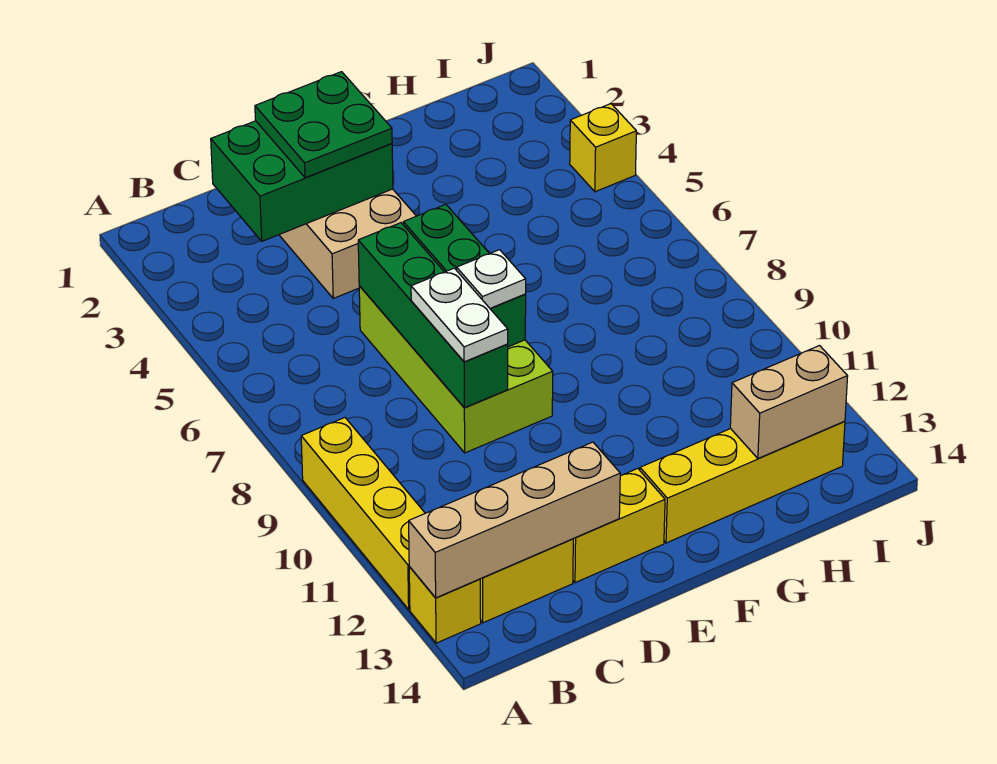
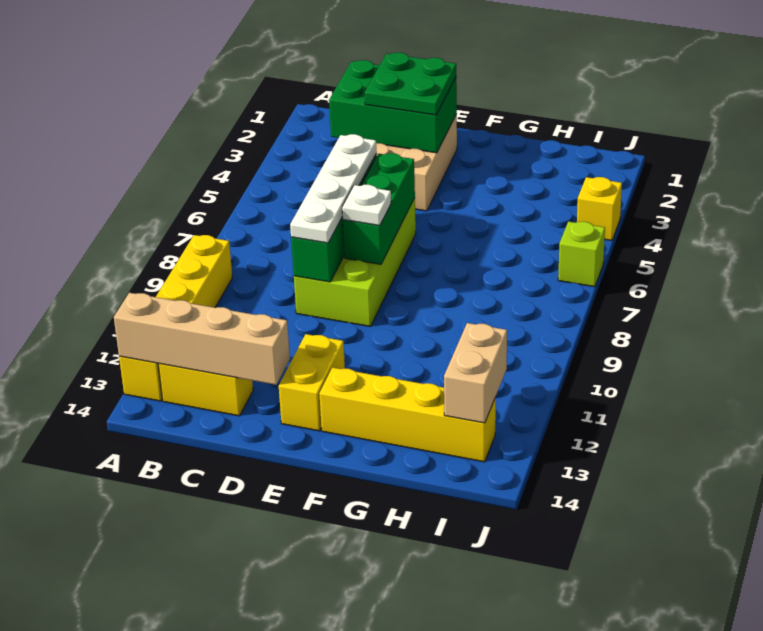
white 1x2 plate [411,268,508,362] -> white 1x4 plate [290,134,377,243]
yellow 1x2 brick [573,468,665,583] -> yellow 1x2 brick turned to [279,334,345,431]
tan 1x2 brick [730,346,848,458] -> tan 1x2 brick turned to [444,323,507,423]
none -> lime 1x1 brick [558,222,605,287]

